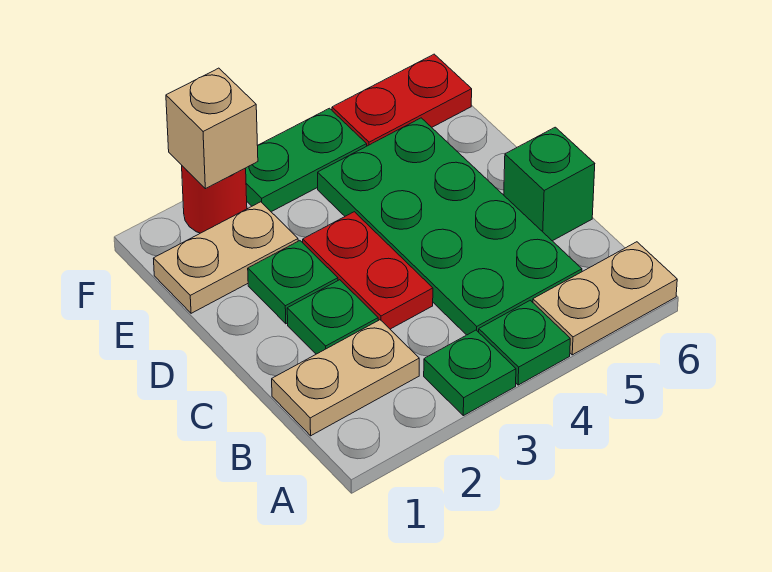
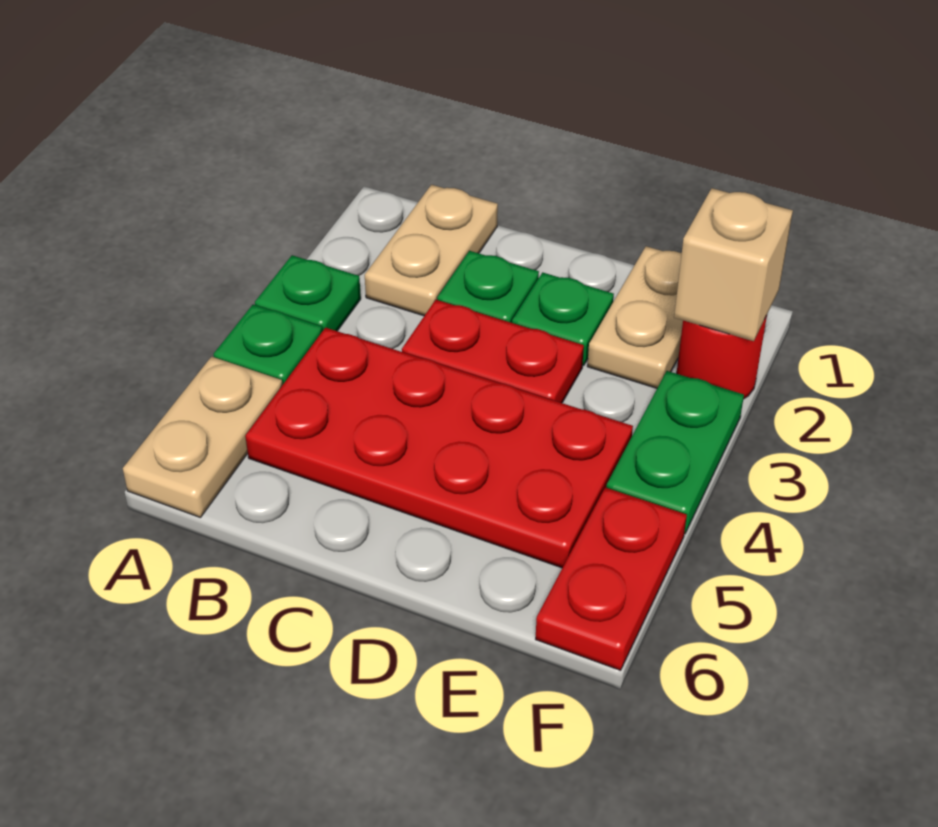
green 2x4 plate [318,118,582,335] -> red 2x4 plate [246,328,633,568]
green 1x1 brick [504,127,595,241] -> none

